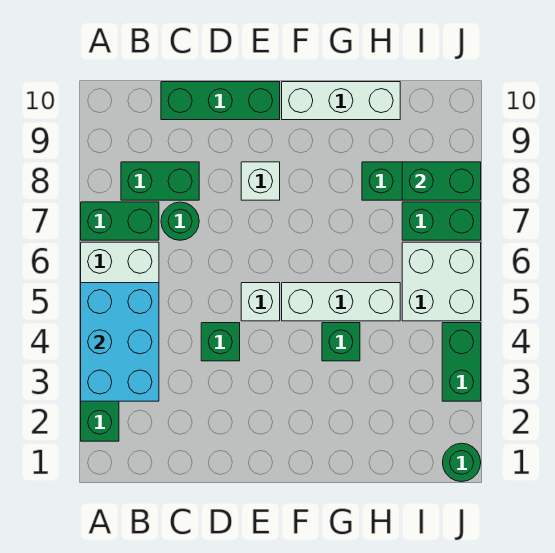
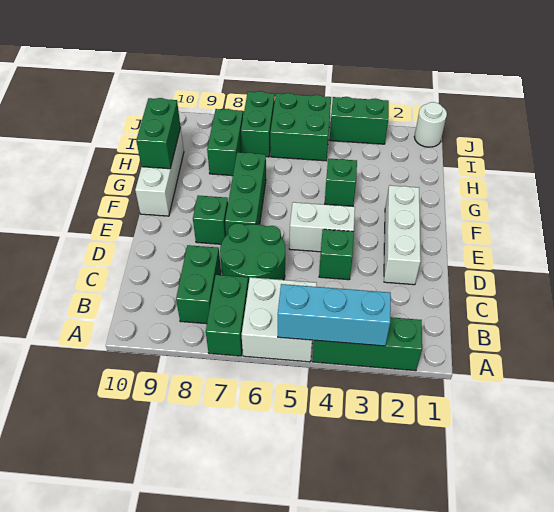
cyan 2x3 brick [81,283,159,401] -> cyan 1x3 brick [278,284,391,346]
green 1x1 round brick [161,202,199,240] -> green 2x2 round brick [220,223,285,285]
green 1x3 brick [161,82,280,120] -> green 1x3 brick moved to [225,152,266,235]
white 1x1 brick [241,283,280,321] -> white 1x2 brick [289,202,355,252]
white 1x1 brick [241,162,280,200] -> green 1x1 brick [193,196,228,244]
white 1x3 brick [282,283,400,321] -> white 1x3 brick moved to [384,185,421,285]
white 2x2 brick [402,242,481,321] -> green 2x2 brick [270,93,331,161]
green 1x2 brick [402,162,481,200] -> green 1x2 brick moved to [136,98,181,169]
green 1x1 round brick [443,443,481,482] -> white 1x1 round brick [414,102,447,147]

